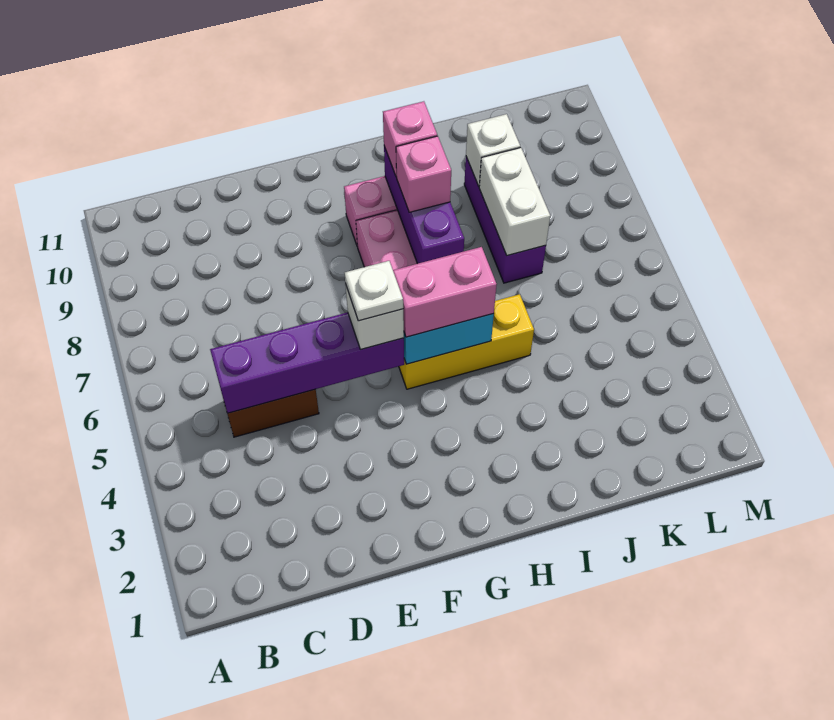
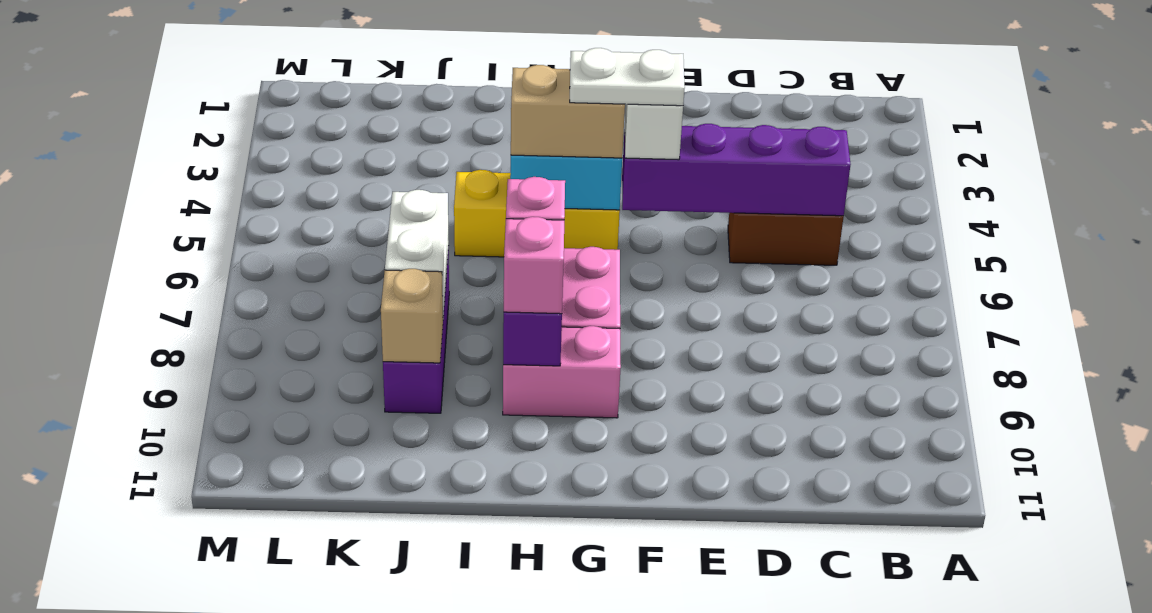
white 1x1 plate [345,261,403,321] -> white 1x2 plate [570,48,685,106]
pink 1x2 brick [393,247,497,337] -> tan 1x2 brick [511,65,625,158]
white 1x1 brick [466,114,520,186] -> tan 1x1 brick [381,269,443,363]

